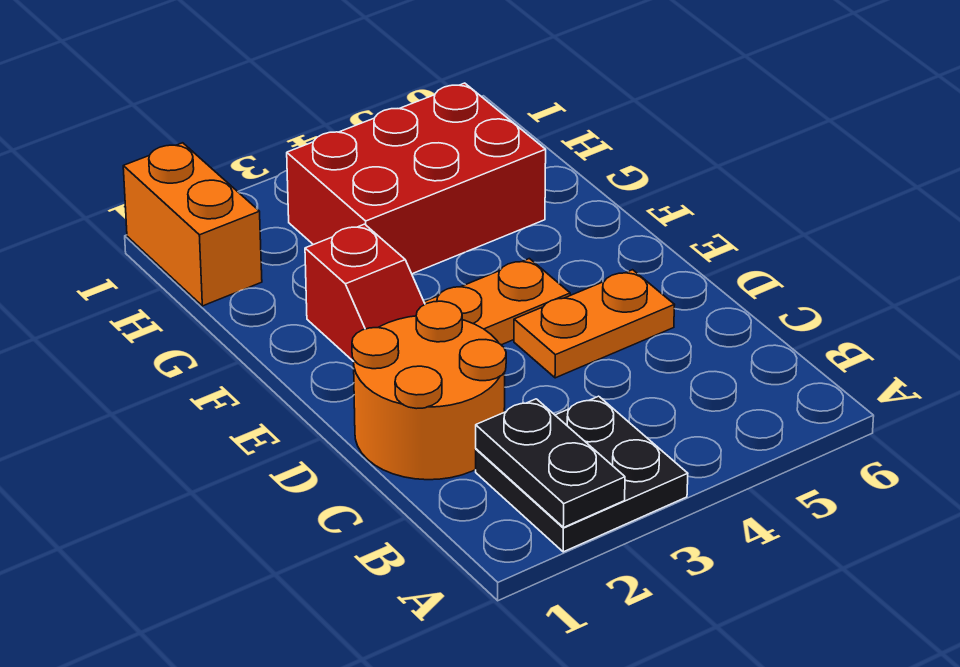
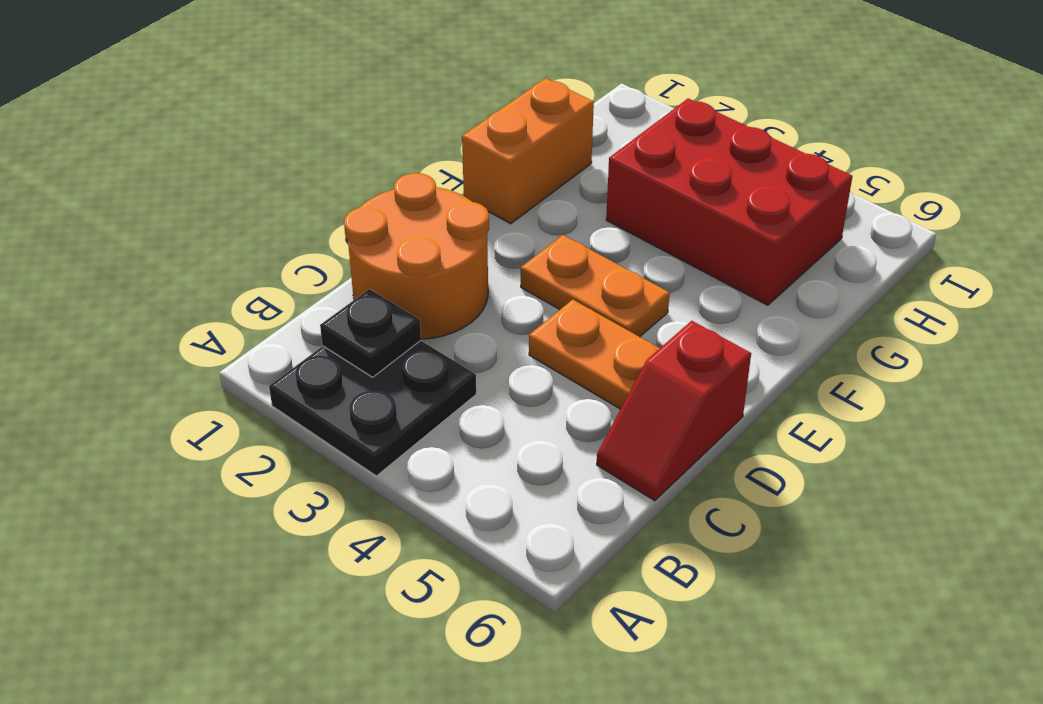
black 1x2 plate [476,399,625,527] -> black 1x1 plate [320,289,421,377]
red 1x2 slope [305,224,425,362] -> red 1x2 slope moved to [597,321,751,501]
orange 1x2 brick [123,143,262,306] -> orange 1x2 brick moved to [462,78,594,224]

